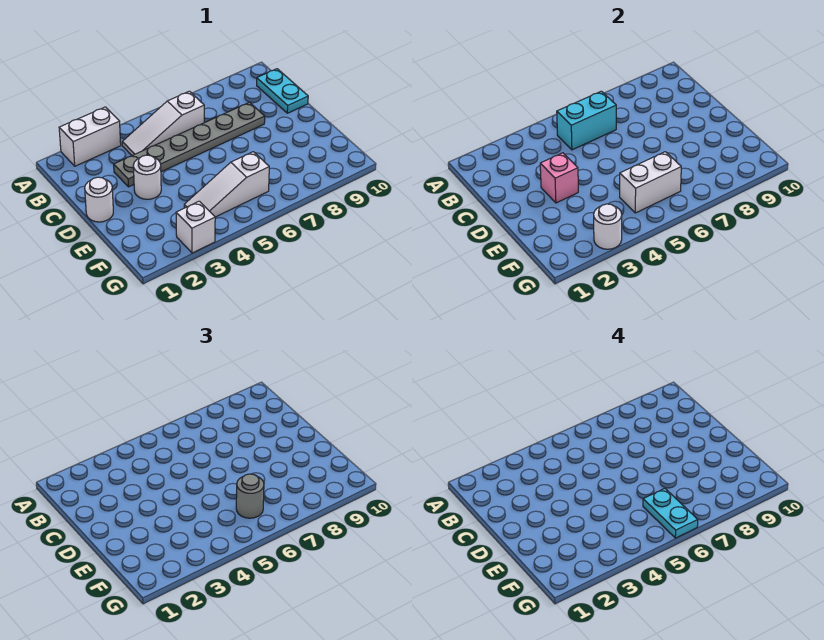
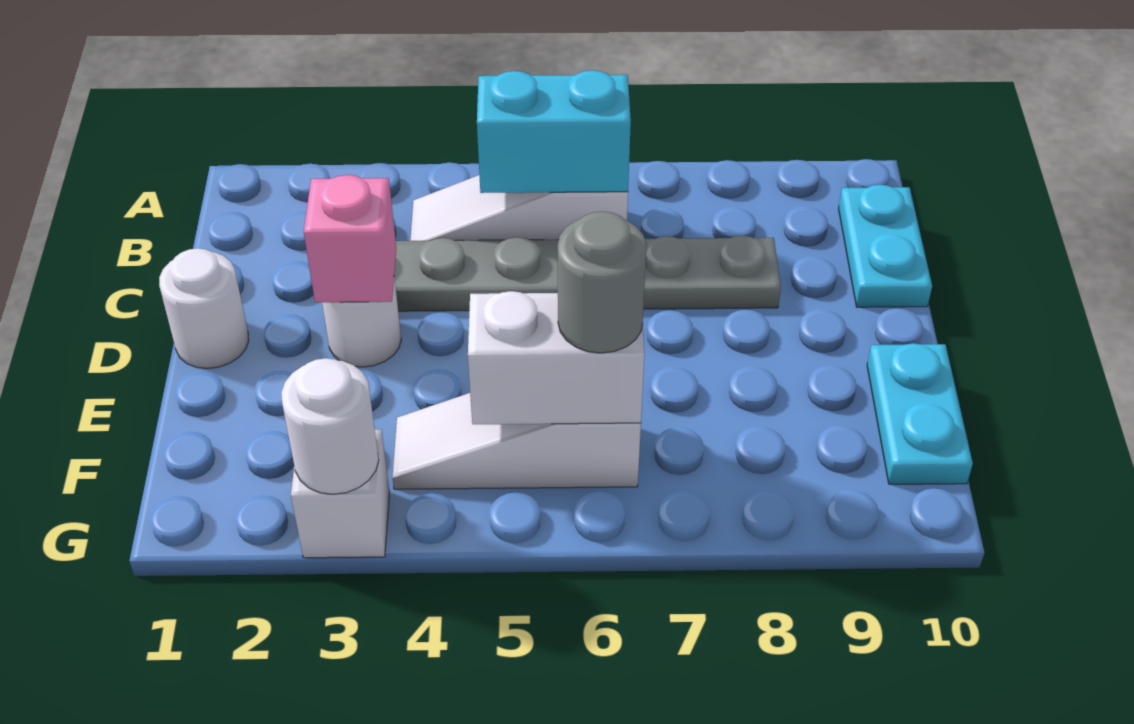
white 1x2 brick [59,107,121,166] -> none
cyan 1x2 plate [643,489,698,538] -> cyan 1x2 plate moved to [867,343,973,484]

